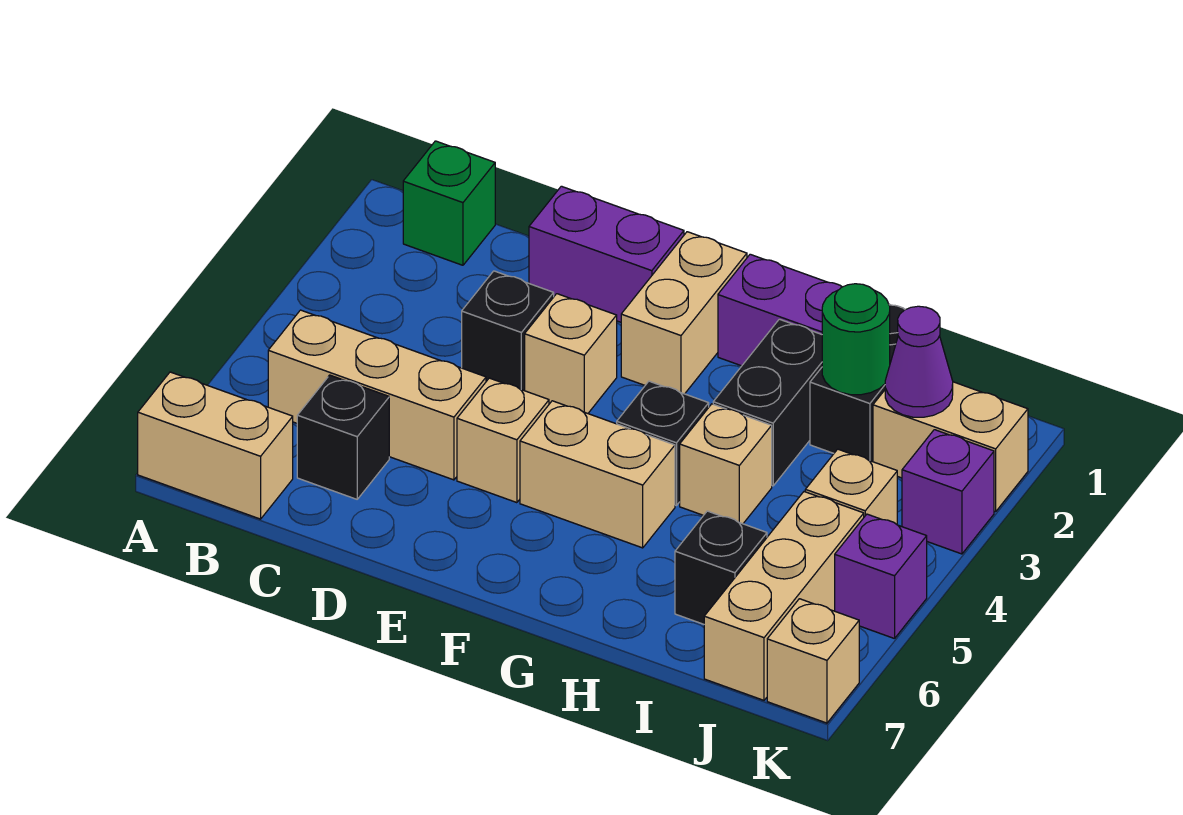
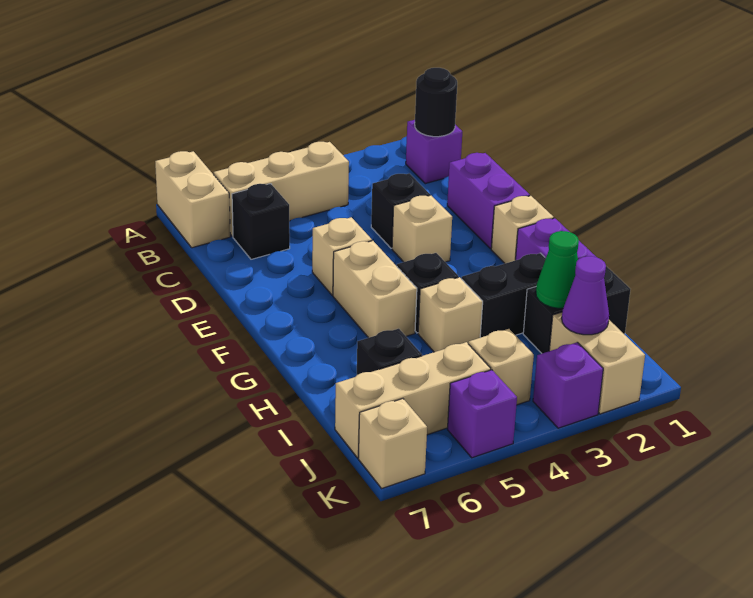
green 1x1 brick [403,141,495,265] -> purple 1x1 brick [406,120,462,184]
none -> black 1x1 round brick [415,68,457,137]
tan 1x3 brick [268,310,486,480] -> tan 1x3 brick turned to [213,142,349,237]
tan 1x2 brick [621,232,747,394] -> tan 1x1 brick [491,196,554,263]
green 1x1 round brick [822,284,890,395] -> green 1x1 cone [536,231,579,308]

